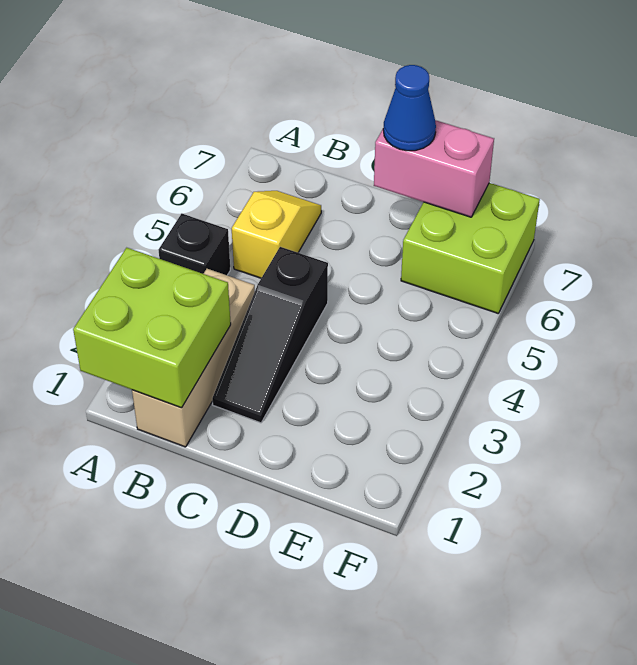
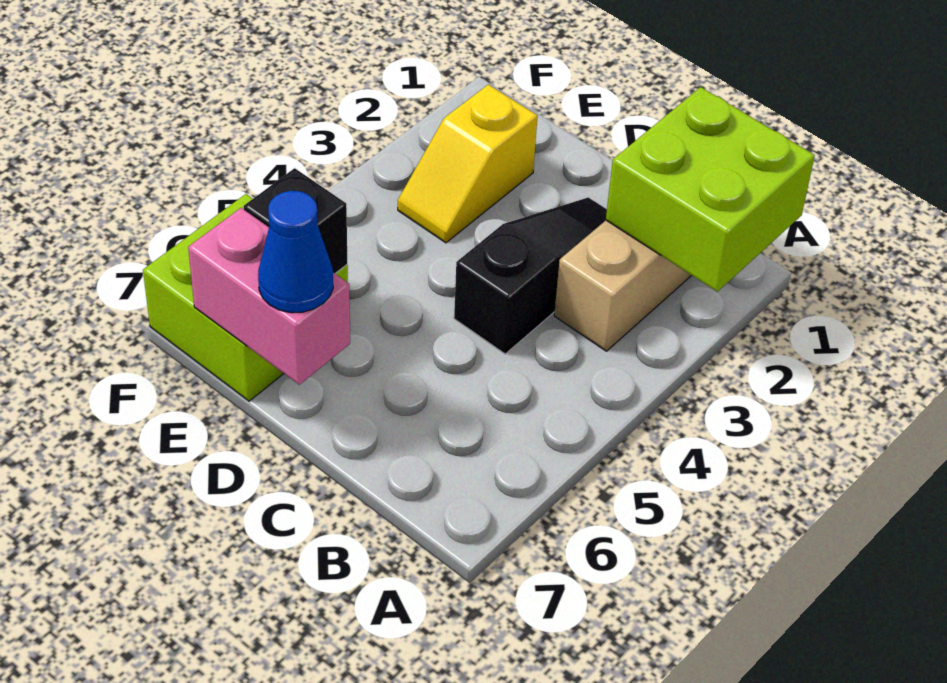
black 1x1 brick [159,214,230,275] -> black 1x1 brick moved to [244,168,347,273]
yellow 1x2 slope [232,191,321,278] -> yellow 1x2 slope moved to [398,84,538,243]

